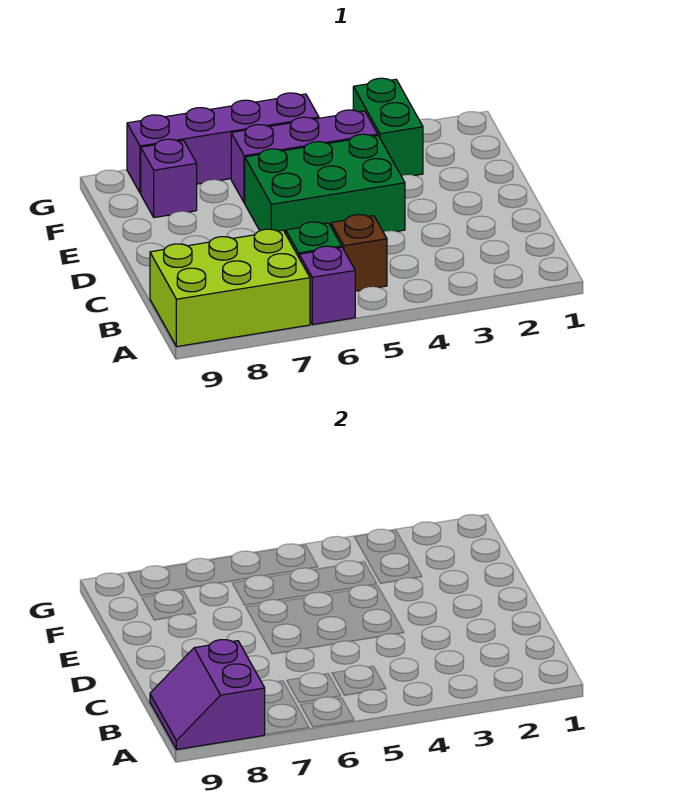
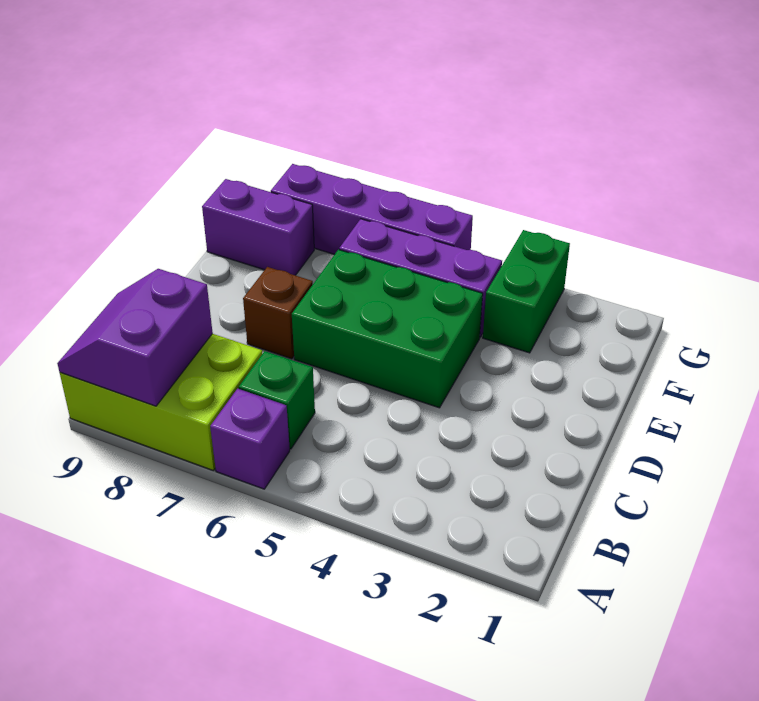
brown 1x1 brick [331,215,387,291] -> brown 1x1 brick moved to [243,267,313,359]
purple 1x1 brick [141,139,197,218] -> purple 1x2 brick [202,179,314,275]

